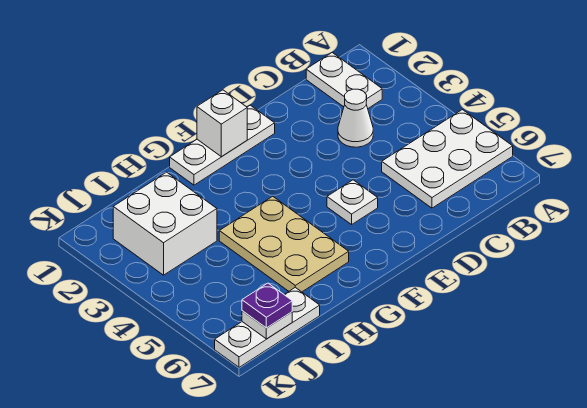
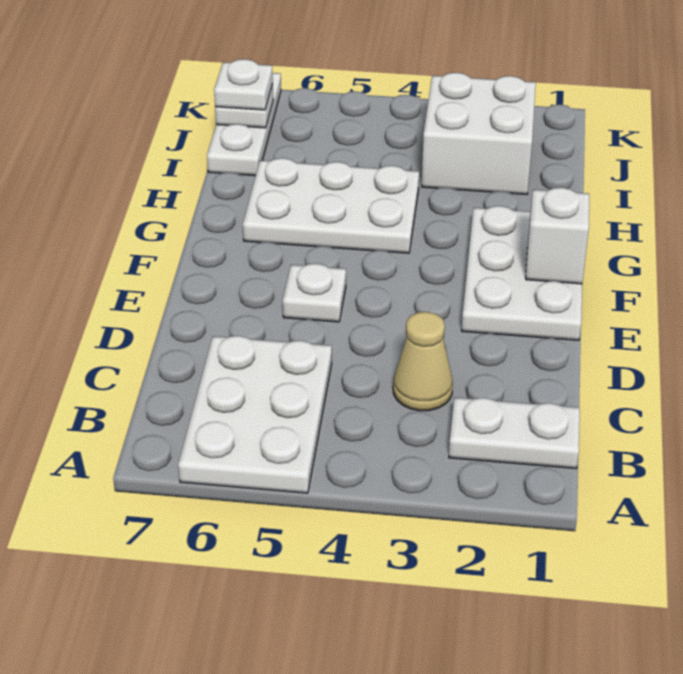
white 1x1 cone [338,89,373,147] -> tan 1x1 cone [393,312,453,411]
white 1x3 plate [170,105,275,185] -> white 2x3 plate [462,206,582,340]
tan 2x3 plate [219,196,349,292] -> white 2x3 plate [243,158,419,253]
purple 1x1 plate [242,283,292,328] -> white 1x1 plate [214,59,273,110]

